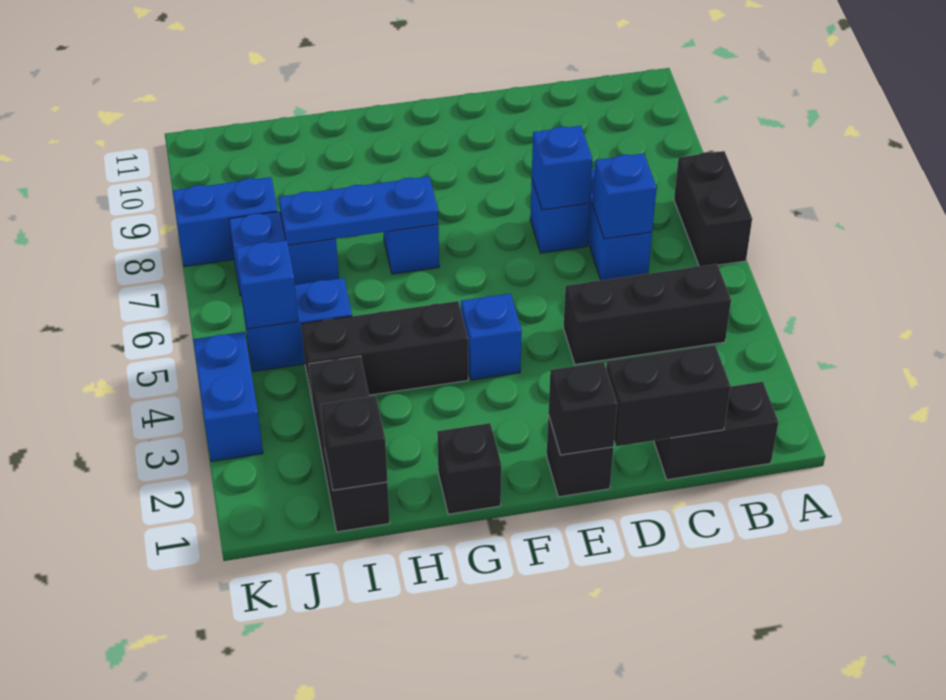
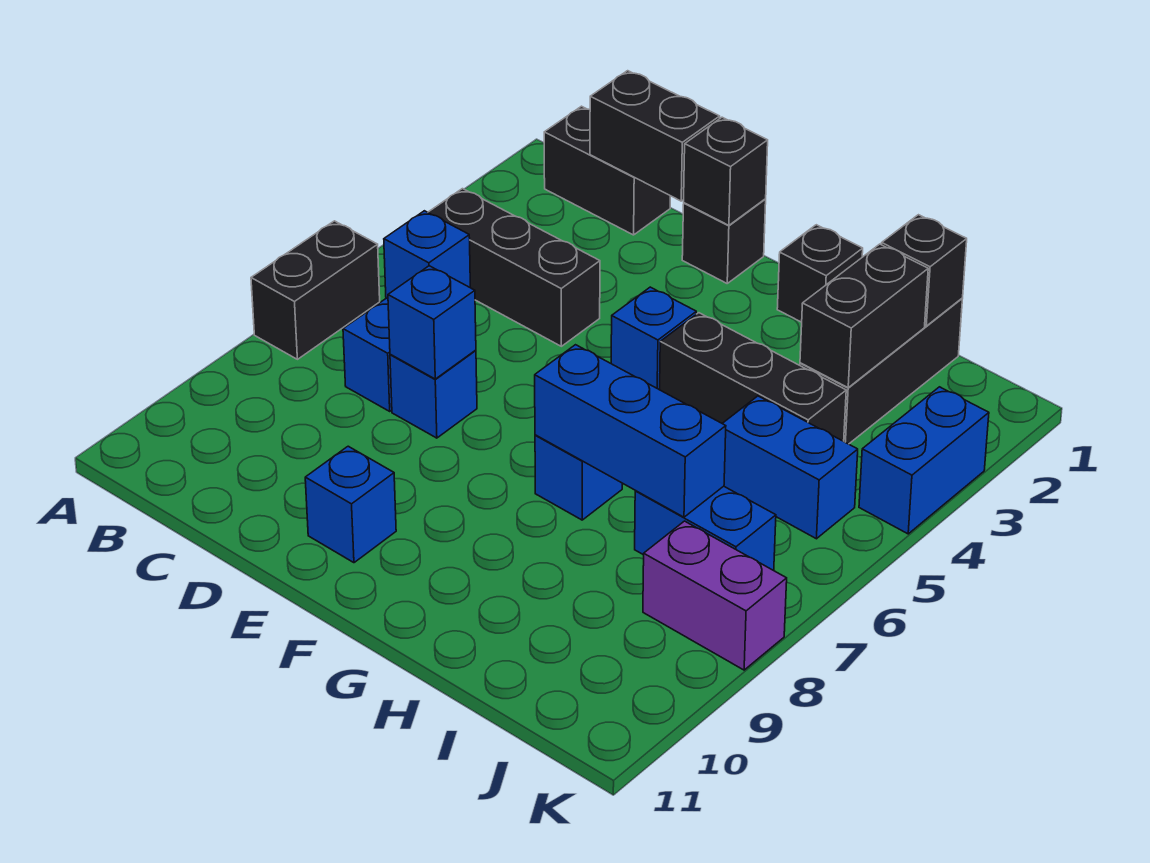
blue 1x3 plate [279,177,439,245] -> blue 1x3 brick [535,345,726,517]
none -> black 1x2 brick [800,244,928,388]
blue 1x1 brick [235,240,298,329] -> blue 1x1 brick moved to [305,446,396,563]
blue 1x2 brick [173,177,278,267] -> purple 1x2 brick [643,521,787,670]

